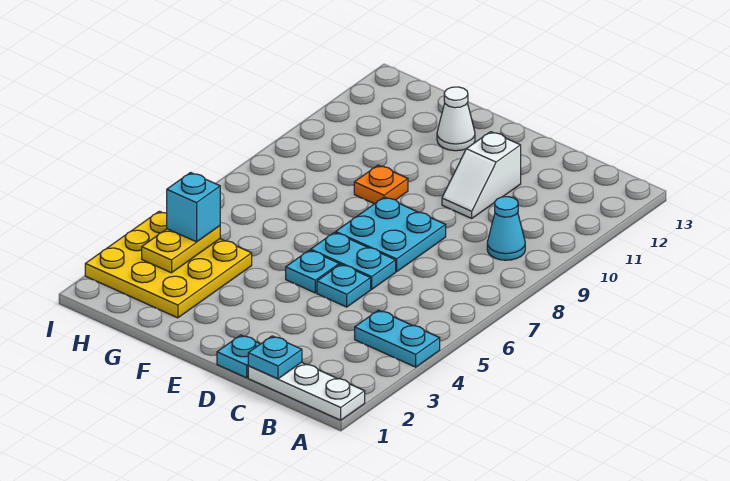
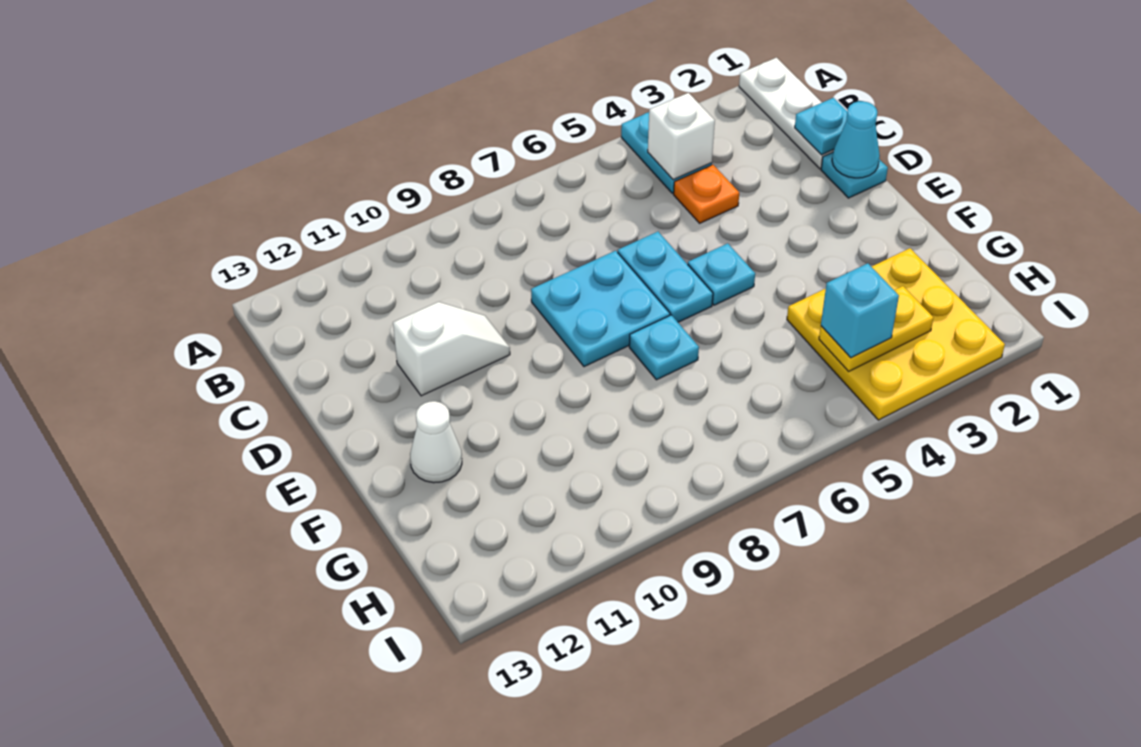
none -> white 1x1 brick [648,93,715,180]
cyan 1x1 cone [487,197,525,260] -> cyan 1x1 cone moved to [832,101,880,178]
cyan 1x1 plate [317,264,371,307] -> cyan 1x1 plate moved to [629,315,699,380]
orange 1x1 plate [354,165,408,204] -> orange 1x1 plate moved to [674,165,739,223]

